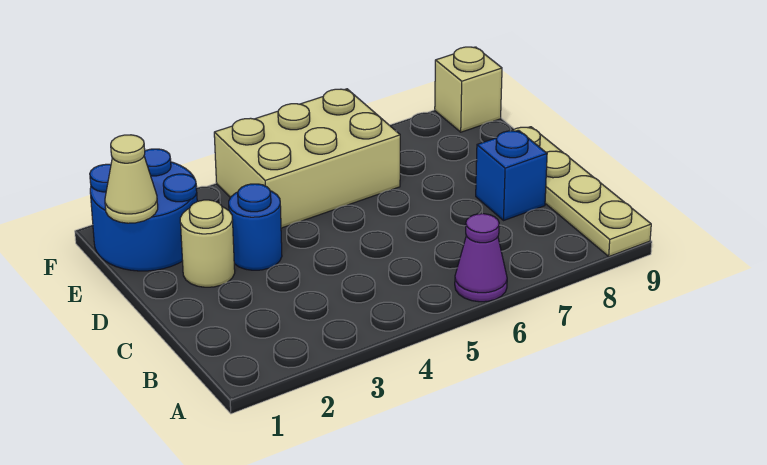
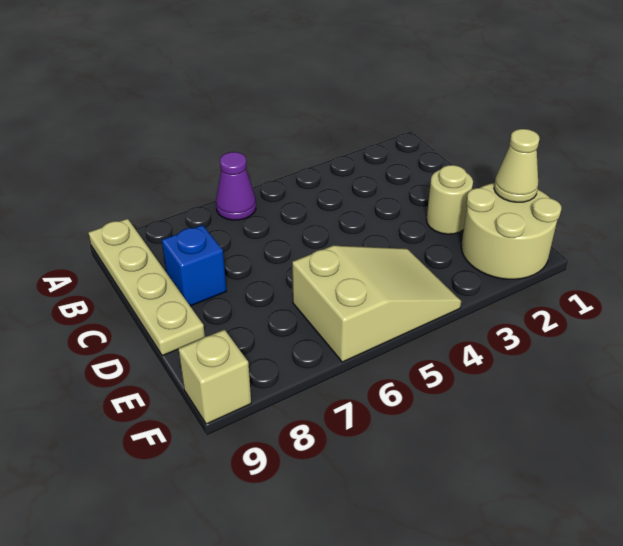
blue 1x1 round brick [229,184,282,270] -> none
blue 2x2 round brick [90,149,197,271] -> tan 2x2 round brick [461,183,561,279]
tan 2x3 brick [214,89,400,228] -> tan 2x3 slope [292,246,461,362]

